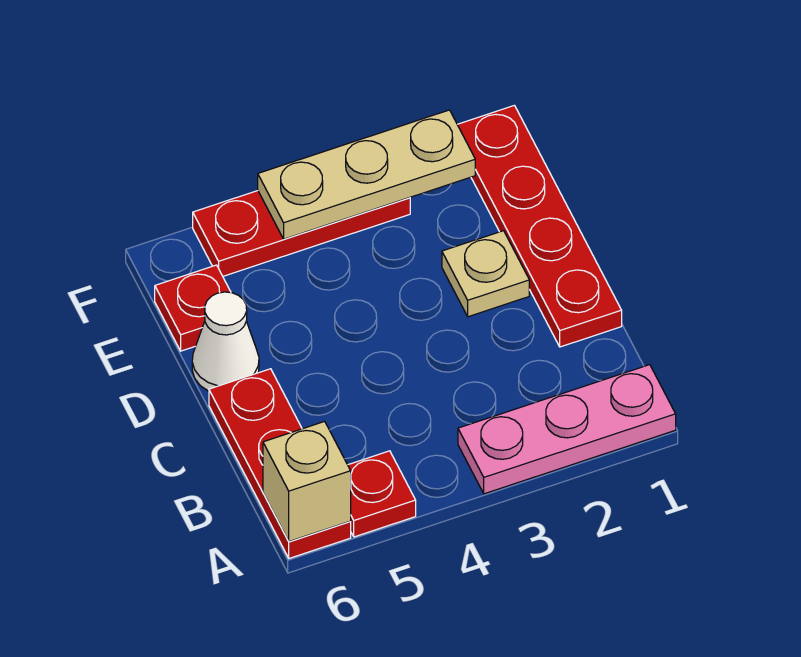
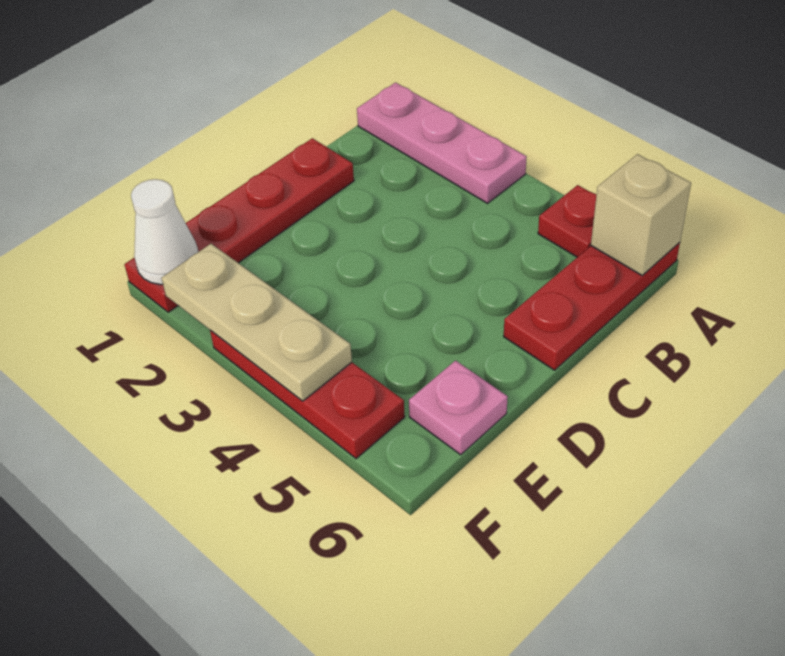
tan 1x1 plate [442,231,529,317] -> none
white 1x1 cone [192,292,259,391] -> white 1x1 cone moved to [131,179,198,285]
red 1x1 plate [155,265,231,351] -> pink 1x1 plate [409,361,508,455]

